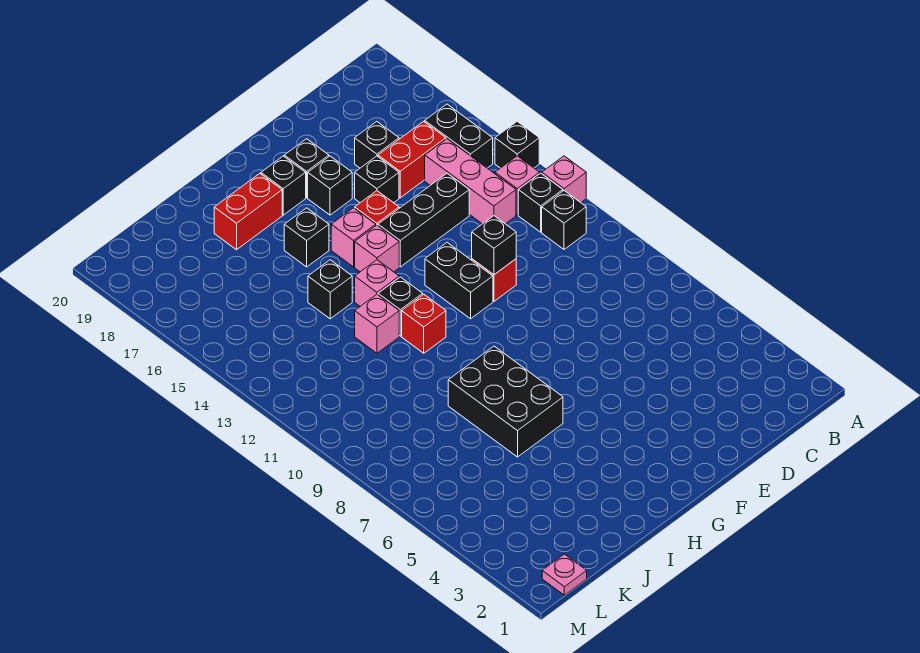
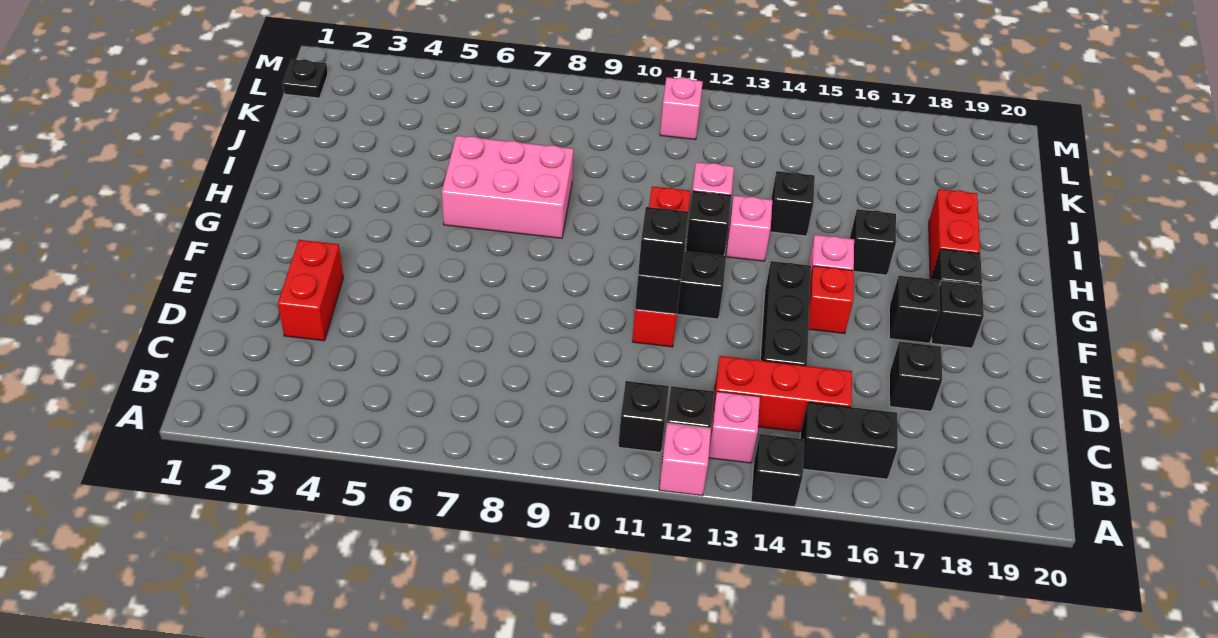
pink 1x3 brick [425,139,516,224] -> red 1x3 brick [712,356,852,432]
red 1x2 brick [378,121,446,198] -> red 1x2 brick moved to [278,240,343,341]
black 1x1 brick [355,156,399,203] -> black 1x1 brick moved to [638,207,689,280]
pink 1x1 brick [355,225,399,272] -> pink 1x1 brick moved to [660,77,703,140]
black 2x3 brick [448,346,563,457] -> pink 2x3 brick [442,136,573,238]
pink 1x1 plate [542,554,587,595] -> black 1x1 plate [283,59,328,98]

